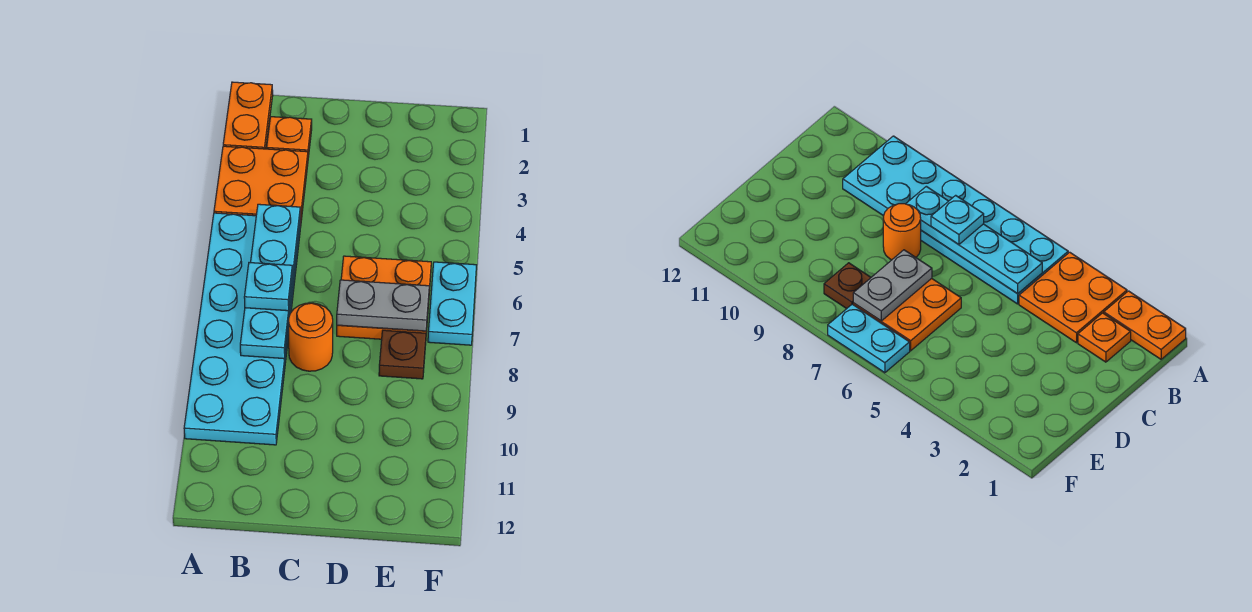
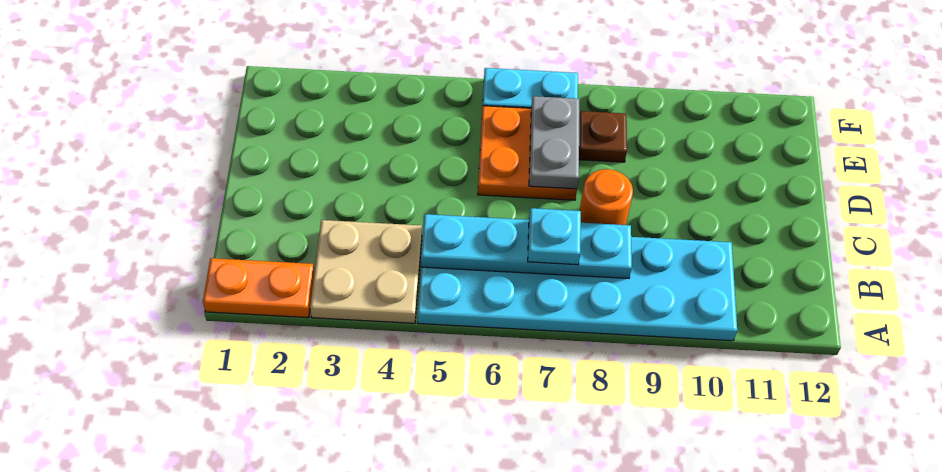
orange 2x2 plate [214,146,308,228] -> tan 2x2 plate [310,220,422,323]
orange 1x1 plate [267,117,312,157] -> none

